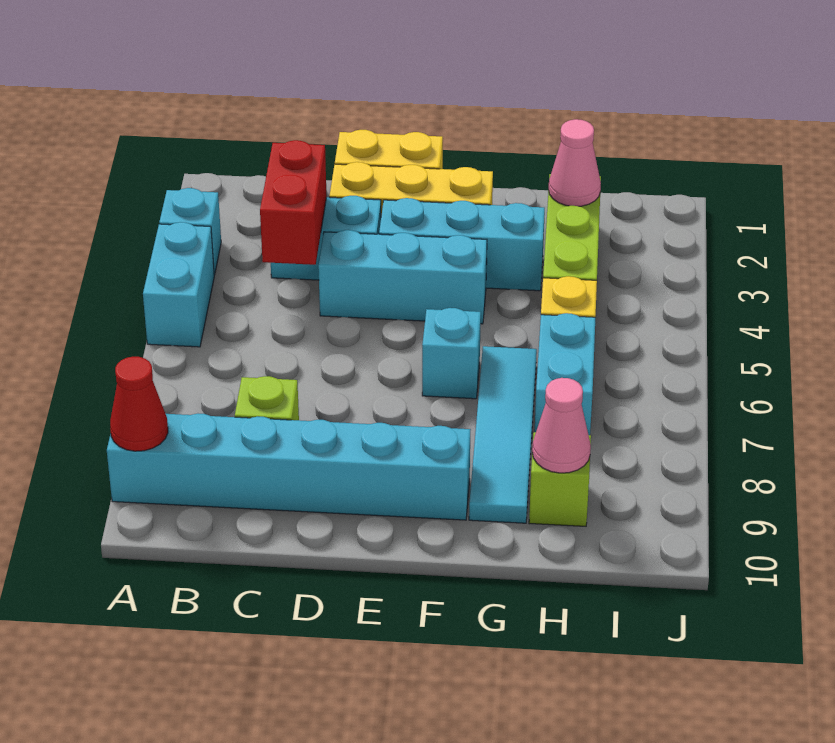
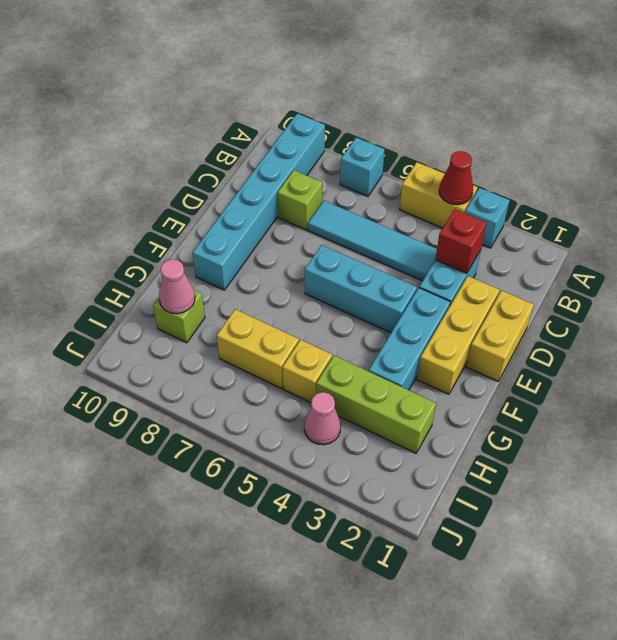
cyan 1x2 brick [143,222,214,347] -> yellow 1x2 brick [399,162,478,228]
red 1x1 cone [110,357,168,451] -> red 1x1 cone moved to [439,151,473,205]
red 1x2 brick [260,140,327,265] -> red 1x1 brick [435,209,486,273]
cyan 1x3 brick [318,230,487,324] -> cyan 1x3 brick turned to [305,245,417,333]
cyan 1x1 brick [422,308,481,399] -> cyan 1x1 brick moved to [340,137,385,196]
cyan 1x4 tile [469,346,537,523] -> cyan 1x4 tile moved to [308,201,437,281]
pink 1x1 cone [549,119,601,206] -> pink 1x1 cone moved to [304,392,341,445]
cyan 1x2 brick [535,313,595,435] -> yellow 1x2 brick [217,309,299,388]

